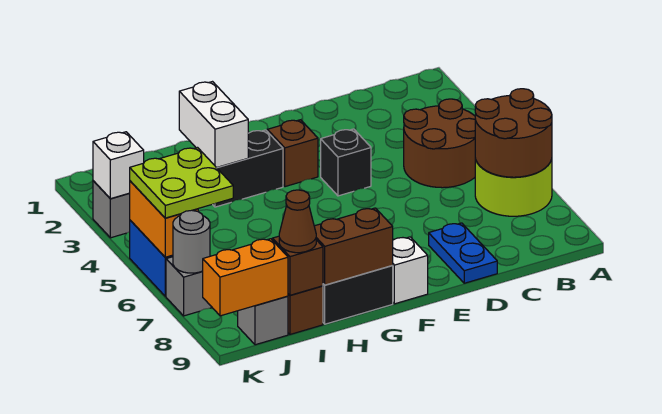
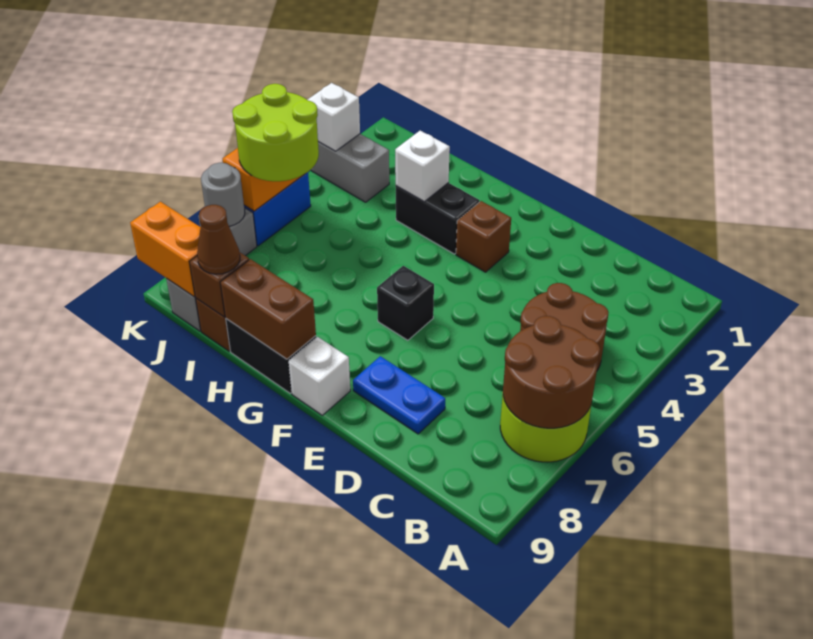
blue 1x2 plate [429,223,497,283] -> blue 1x2 plate turned to [353,356,445,434]
black 1x1 brick [321,129,371,196] -> black 1x1 brick moved to [377,266,434,340]
white 1x2 brick [179,82,248,168] -> white 1x1 brick [395,131,450,202]
lime 2x2 plate [130,148,233,218] -> lime 2x2 round brick [232,84,319,181]

